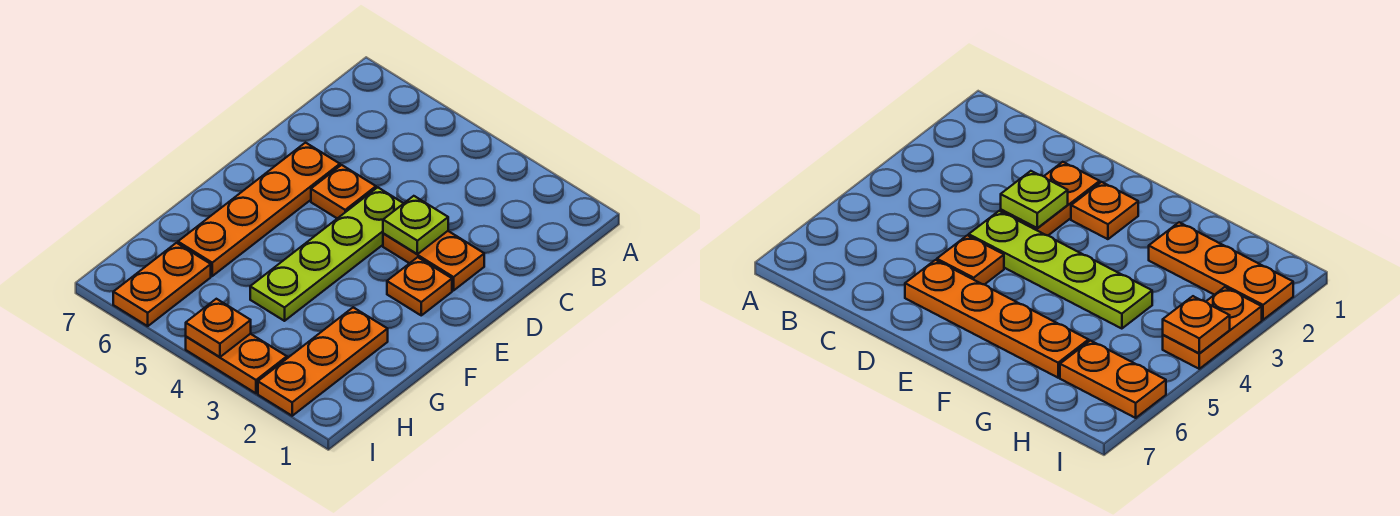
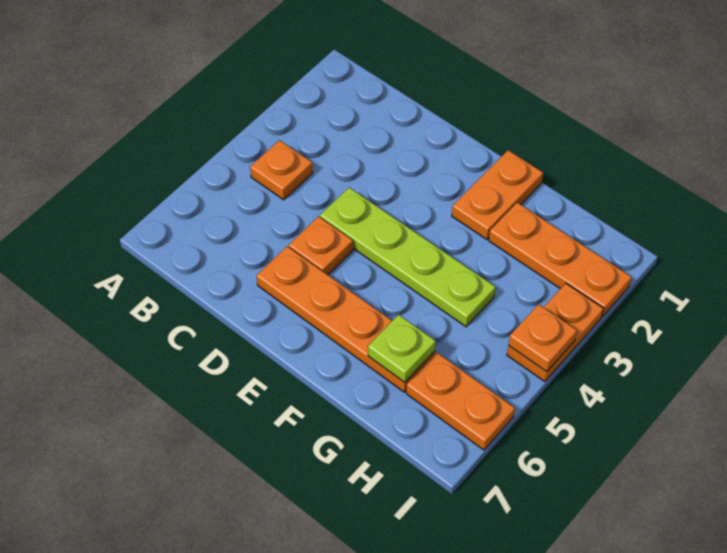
orange 1x2 plate [383,231,484,290] -> orange 1x2 plate moved to [452,150,543,239]
lime 1x1 plate [383,196,448,254] -> lime 1x1 plate moved to [368,315,436,382]
orange 1x1 plate [387,257,452,315] -> orange 1x1 plate moved to [250,140,313,200]

